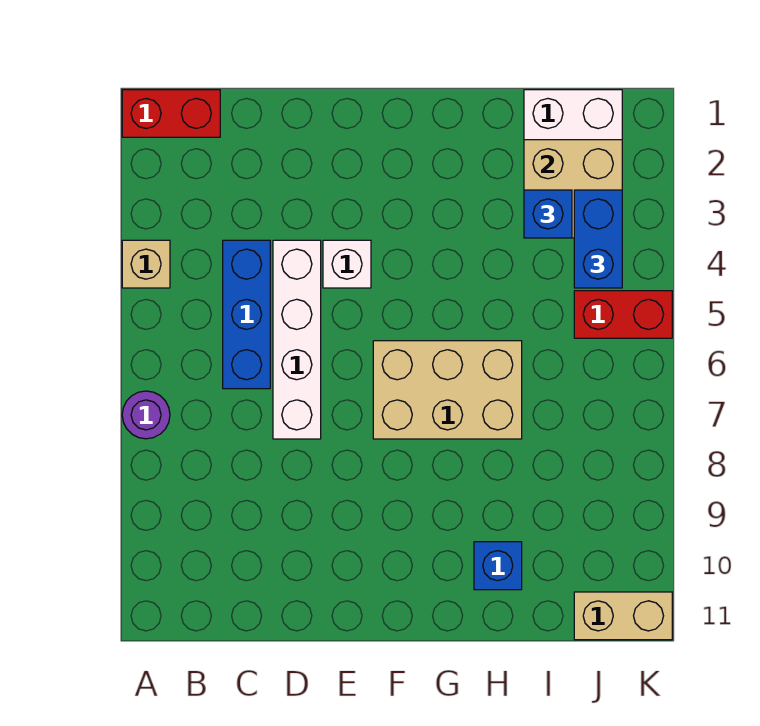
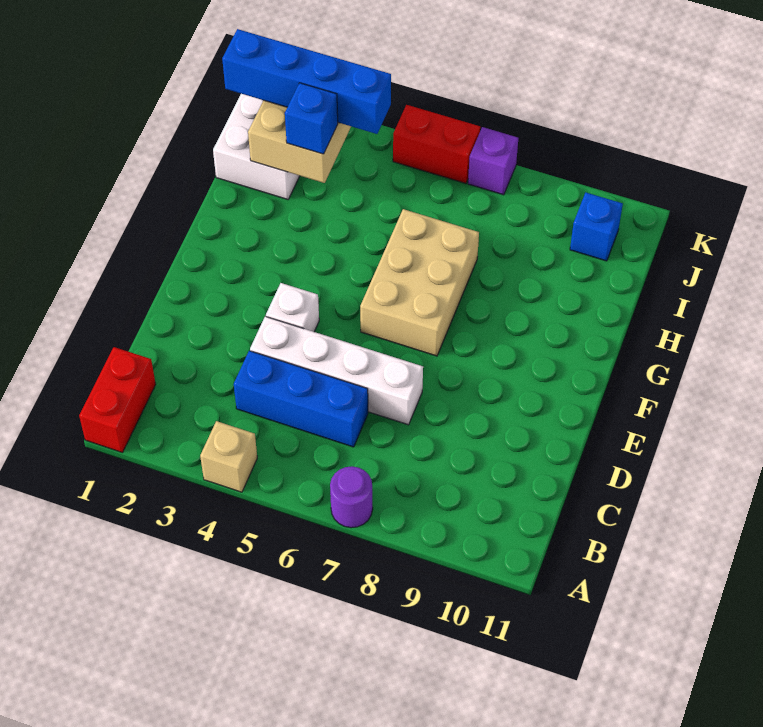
blue 1x1 brick [474,542,522,590] -> blue 1x1 brick moved to [570,193,623,261]
blue 1x2 brick [574,190,622,288] -> blue 1x4 brick [222,29,391,134]
red 1x2 brick [574,291,672,338] -> red 1x2 brick turned to [393,105,480,183]
tan 1x2 brick [574,592,672,640] -> none
none -> purple 1x1 brick [468,127,518,195]

